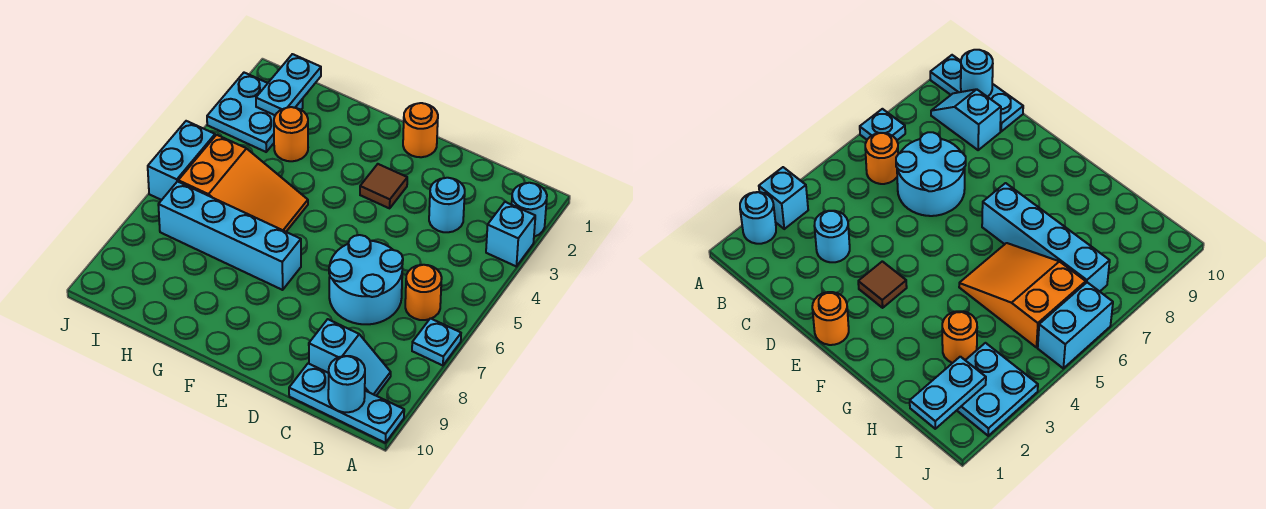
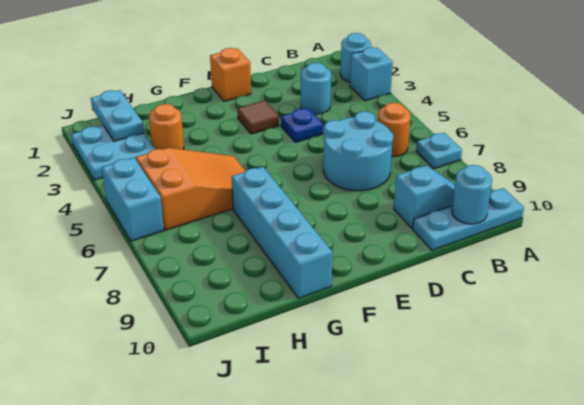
none -> blue 1x1 plate [281,108,323,142]
orange 1x1 round brick [403,103,438,157] -> orange 1x1 brick [210,48,251,101]
cyan 1x4 brick [158,182,301,290] -> cyan 1x4 brick turned to [232,167,332,298]

